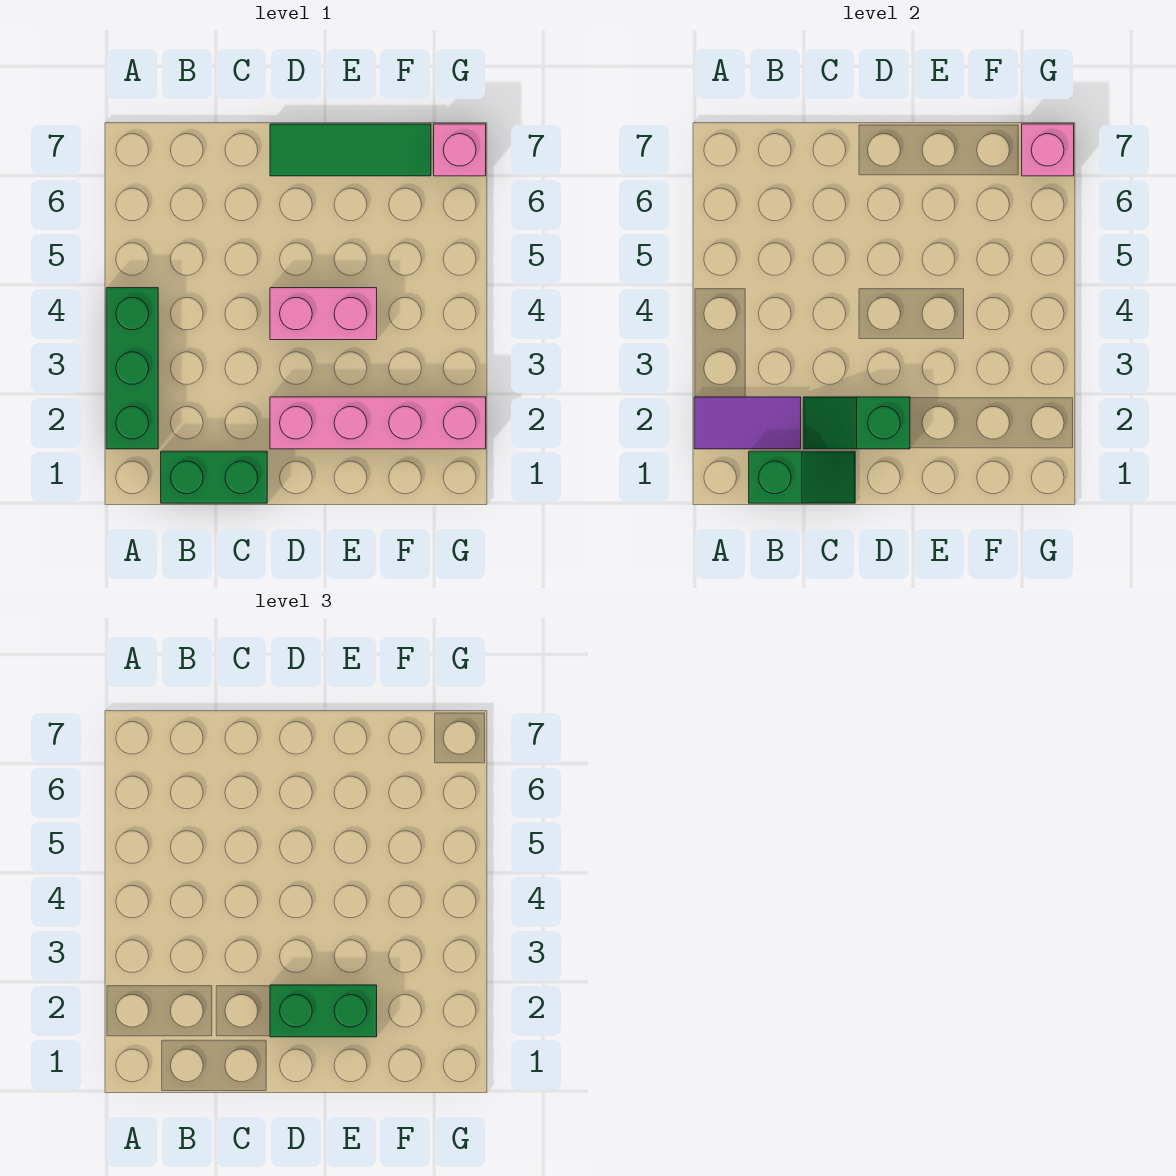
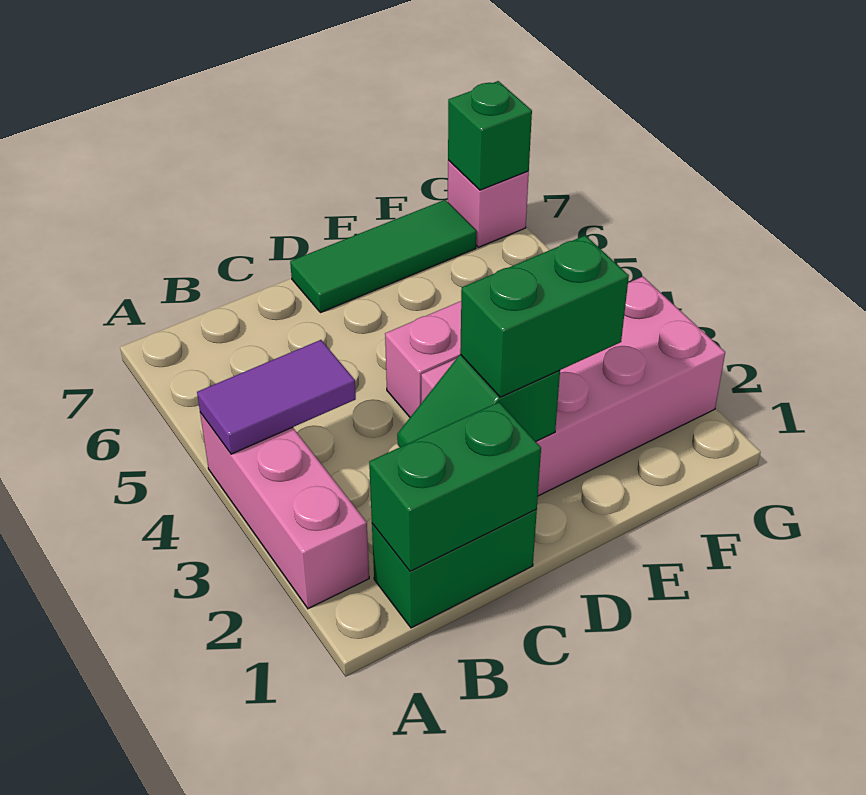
green 1x3 brick [106,288,158,449] -> pink 1x3 brick [200,412,369,609]
purple 1x2 tile [694,397,801,449] -> purple 1x2 tile moved to [197,340,356,454]
green 1x2 slope [749,451,855,503] -> green 1x2 brick [369,402,541,571]
pink 1x4 brick [270,397,486,449] -> pink 2x4 brick [421,277,725,496]
pink 1x1 brick [1022,124,1074,176] -> green 1x1 brick [448,81,532,190]

